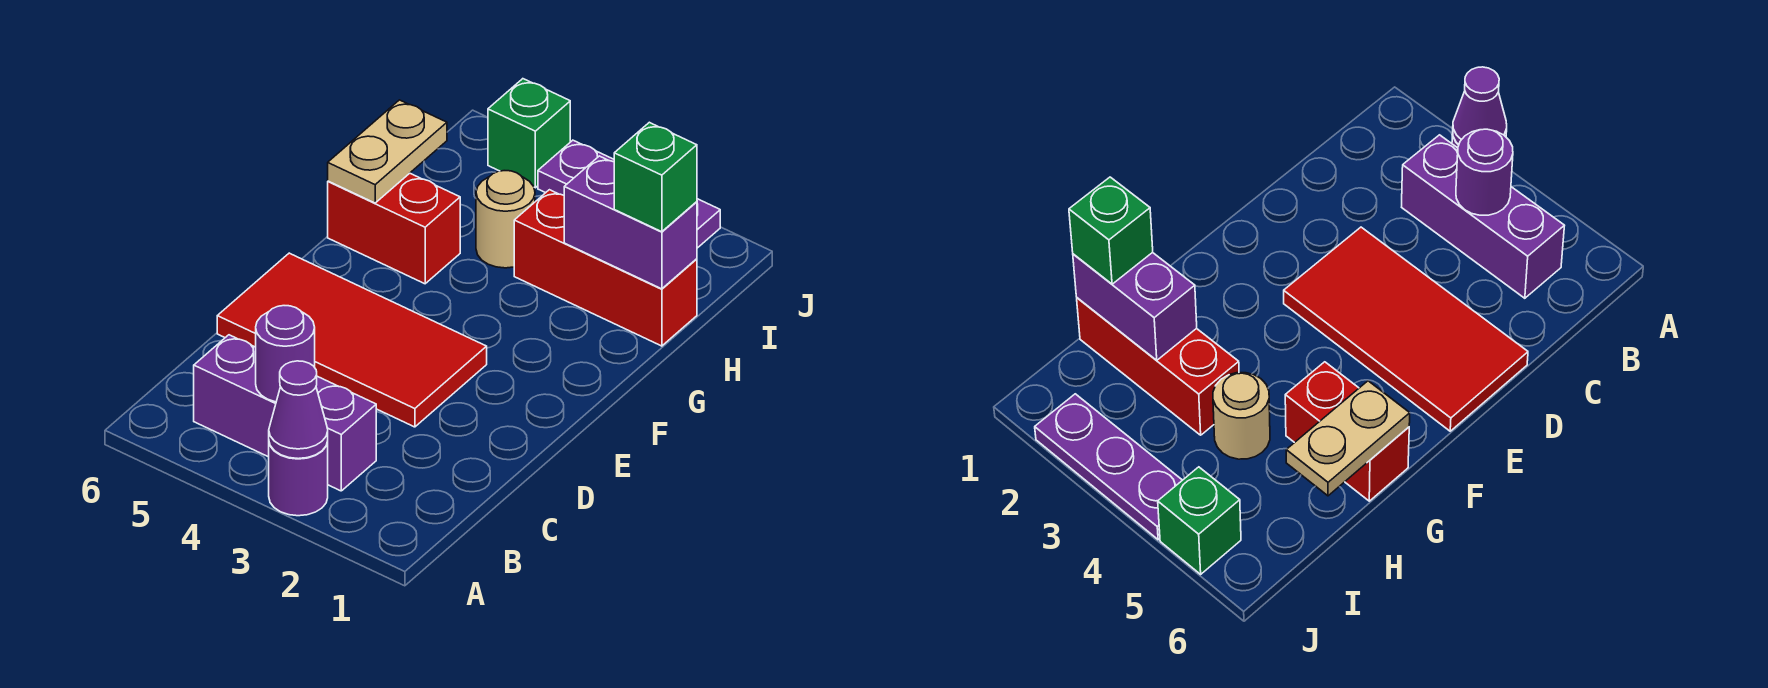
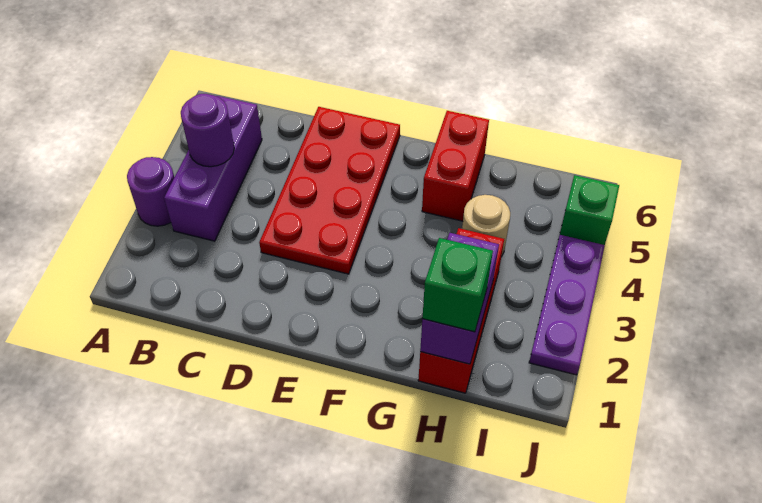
purple 1x1 cone [269,361,328,459] -> none
red 2x4 tile [217,253,487,427] -> red 2x4 plate [259,107,400,274]
tan 1x2 plate [328,100,447,203] -> none

